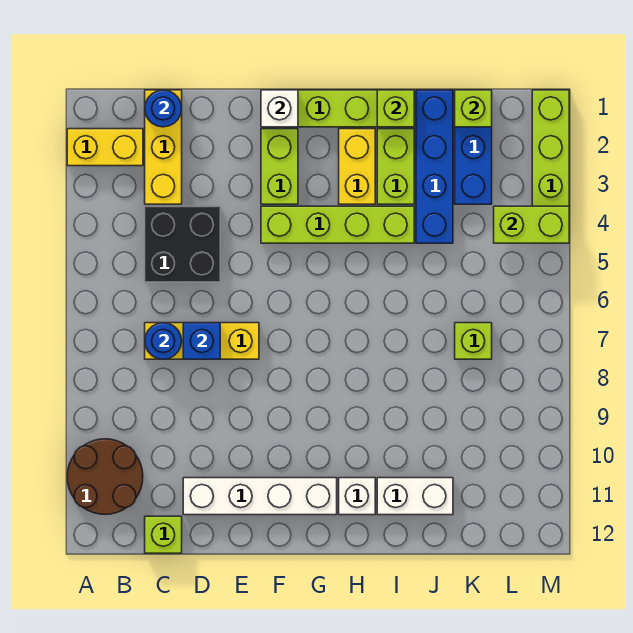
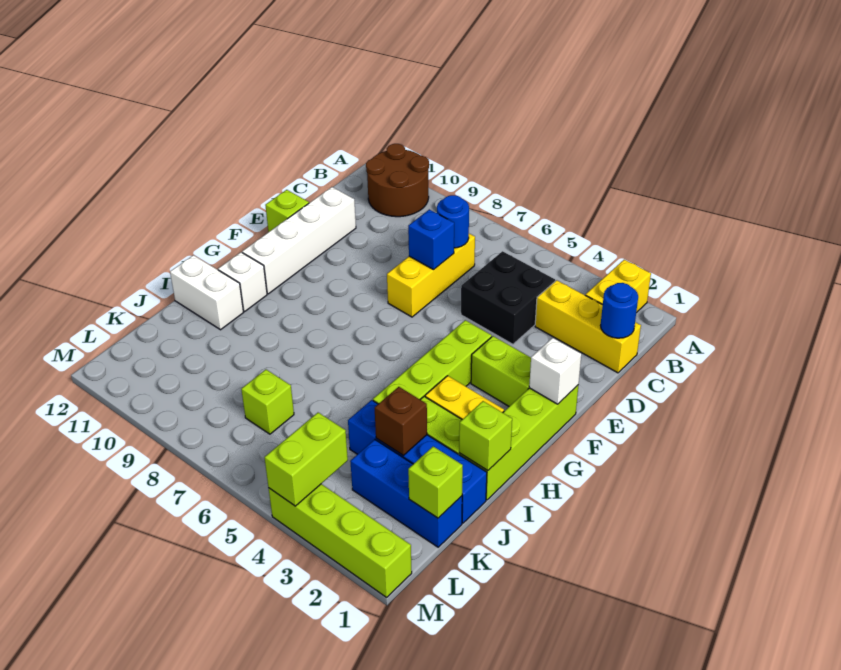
lime 1x1 brick [145,516,182,553] -> lime 1x1 brick moved to [265,190,309,232]
white 1x2 brick [377,478,453,515] -> white 1x2 brick turned to [170,255,244,330]
none -> brown 1x1 brick [375,387,427,455]

